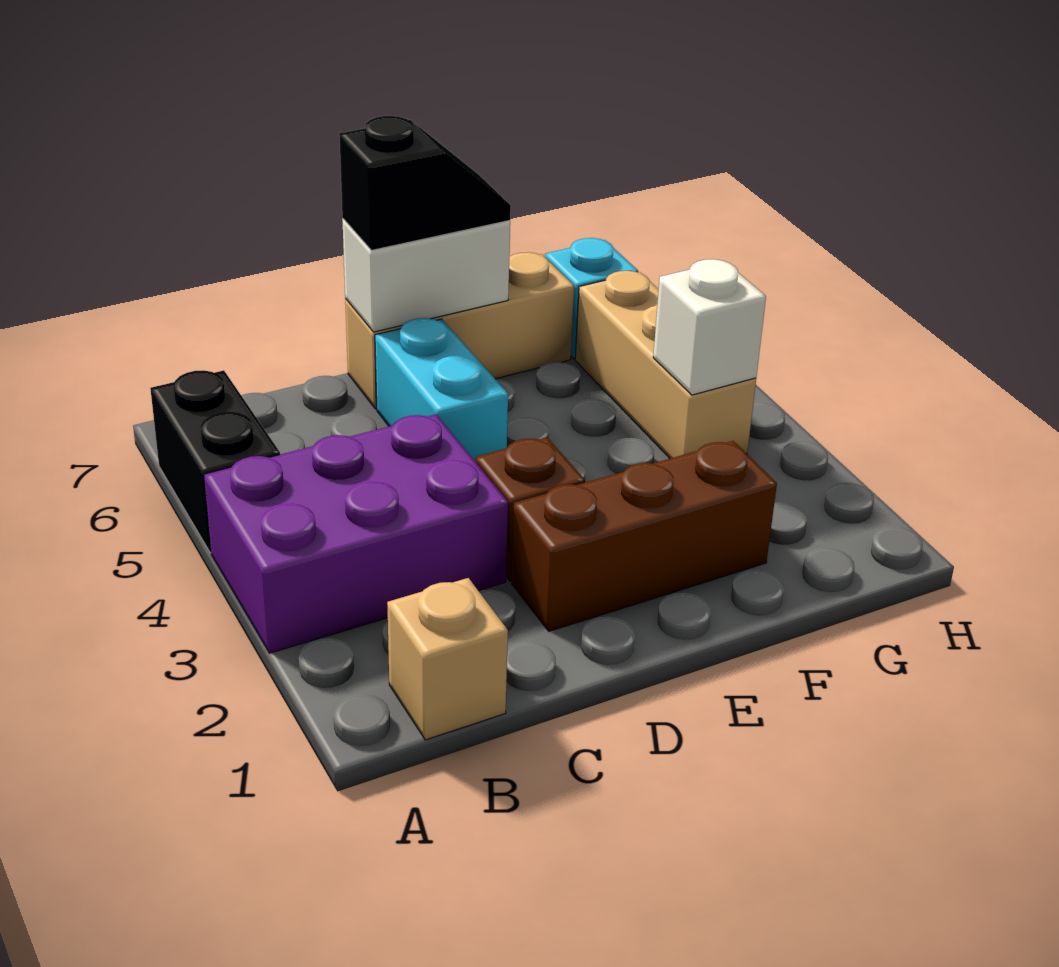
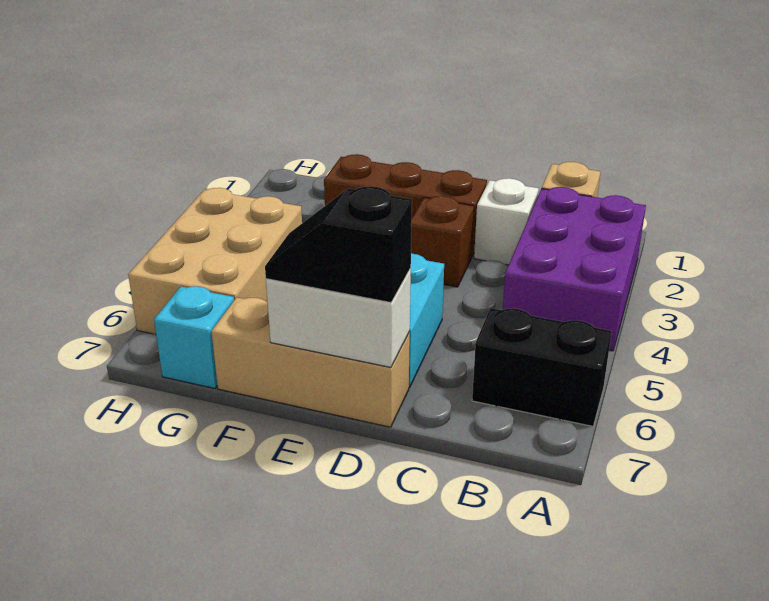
purple 2x3 brick [204,415,508,653] -> purple 2x3 brick turned to [503,187,646,351]
black 1x2 brick [150,370,280,553] -> black 1x2 brick turned to [472,308,612,426]
tan 1x3 brick [575,271,756,459] -> tan 2x3 brick [128,188,302,334]
white 1x1 brick [653,259,766,395] -> white 1x1 brick moved to [474,178,539,265]

